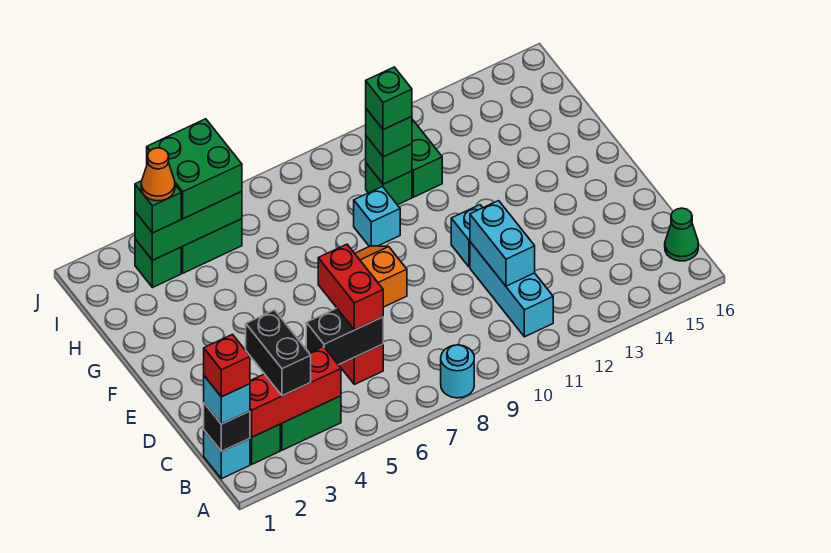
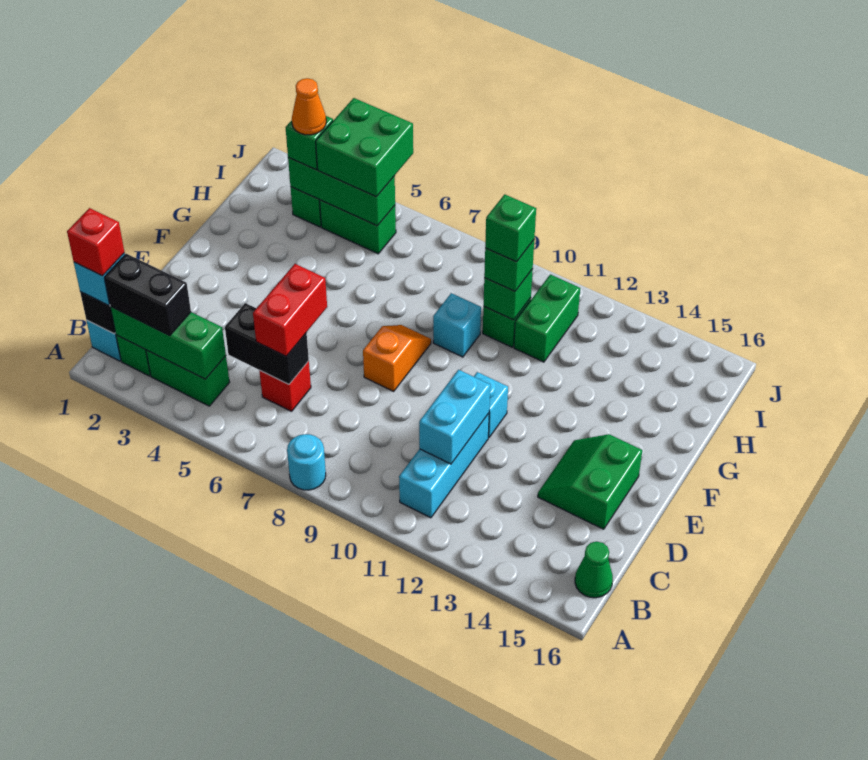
red 1x3 brick [250,346,341,437] -> green 1x3 brick [110,307,226,379]
black 1x2 brick [246,310,311,396] -> black 1x2 brick turned to [104,254,191,336]
none -> green 2x2 slope [538,434,642,529]

